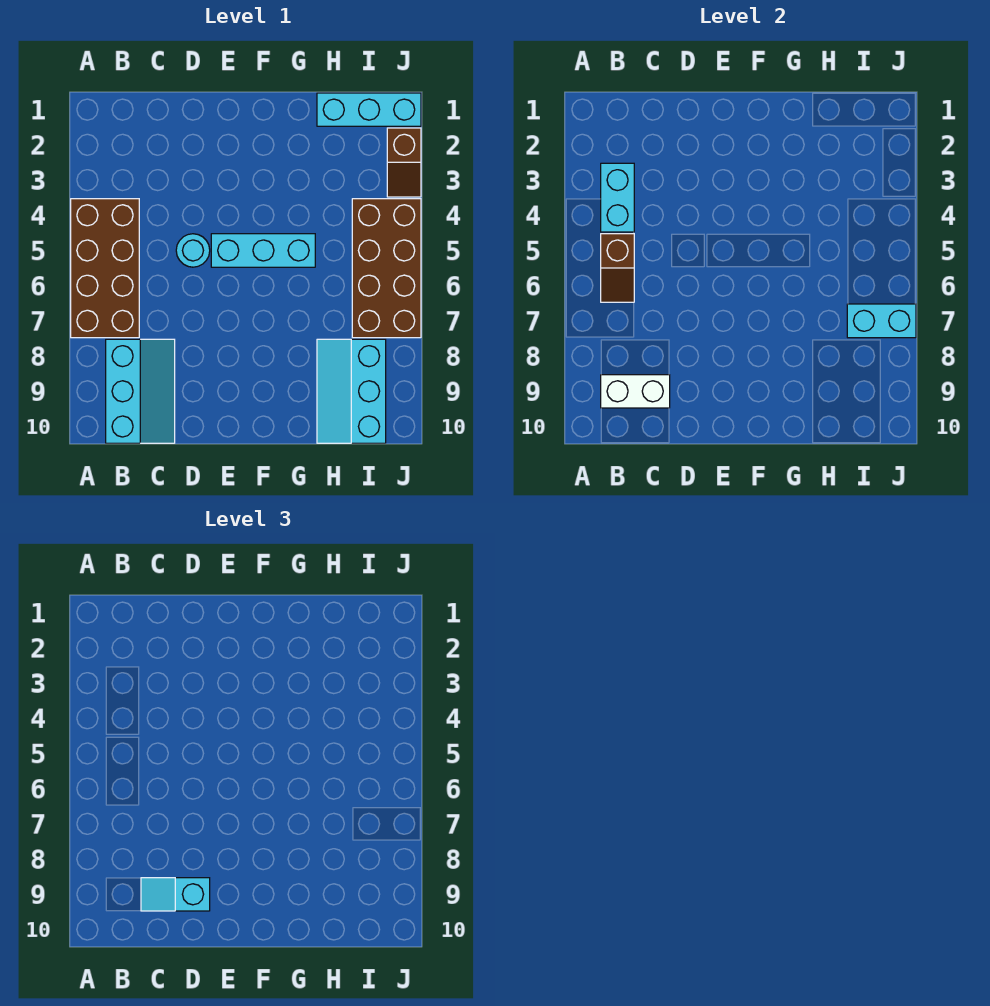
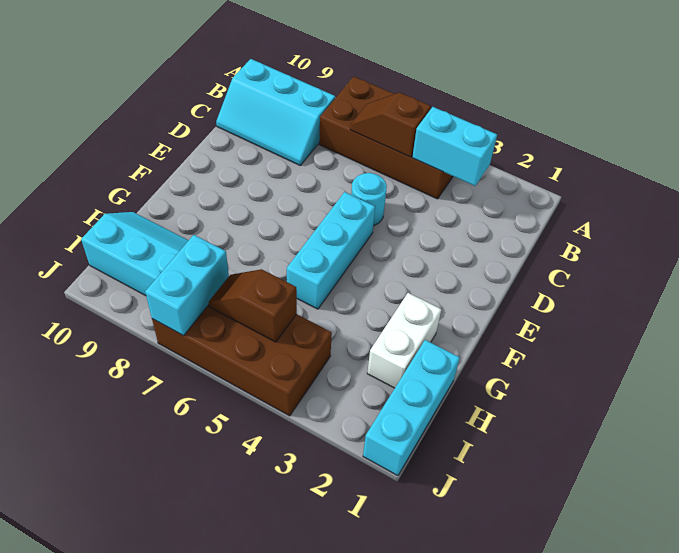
white 1x2 brick [601,375,670,408] -> white 1x2 brick moved to [367,293,441,388]
cyan 1x2 slope [141,878,210,911] -> none
brown 1x2 slope [387,128,421,197] -> brown 1x2 slope moved to [208,269,297,342]

